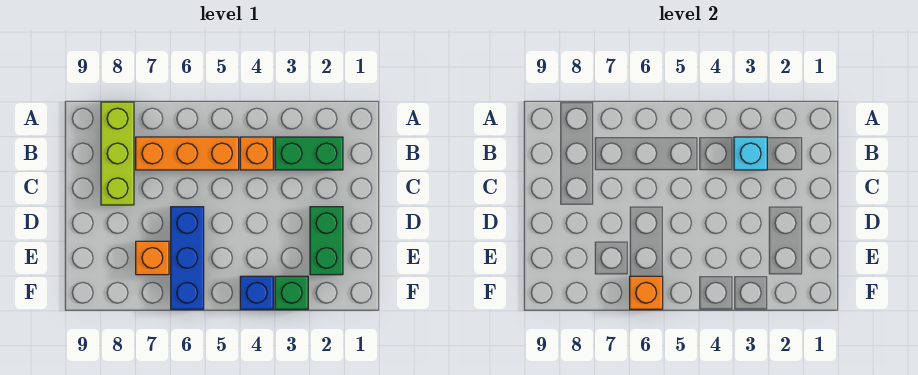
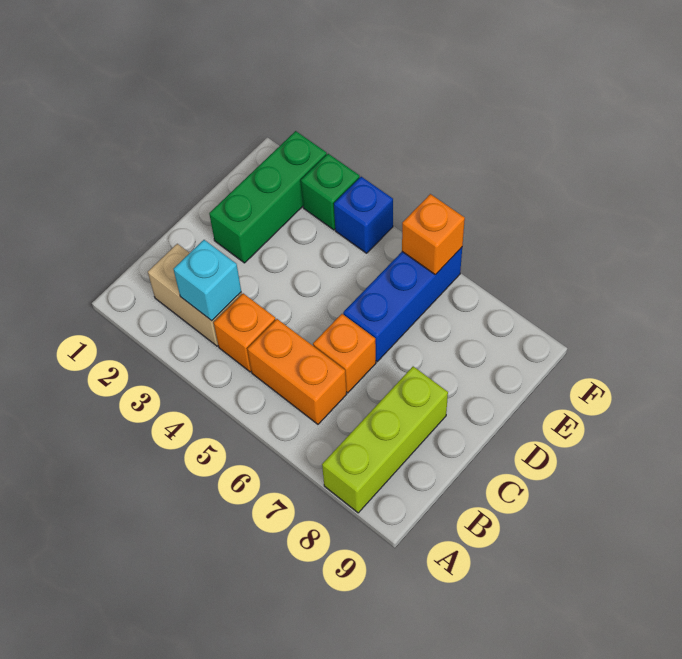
green 1x2 brick [275,137,343,170] -> tan 1x2 brick [148,244,242,346]
orange 1x3 brick [136,137,239,170] -> orange 1x2 brick [248,319,347,424]
green 1x2 brick [310,207,343,275] -> green 1x3 brick [209,131,327,263]
orange 1x1 brick [136,241,169,275] -> orange 1x1 brick moved to [313,314,376,393]

